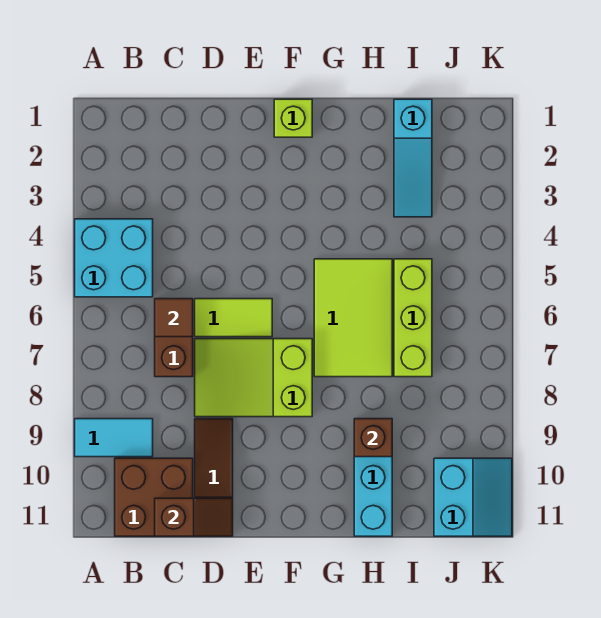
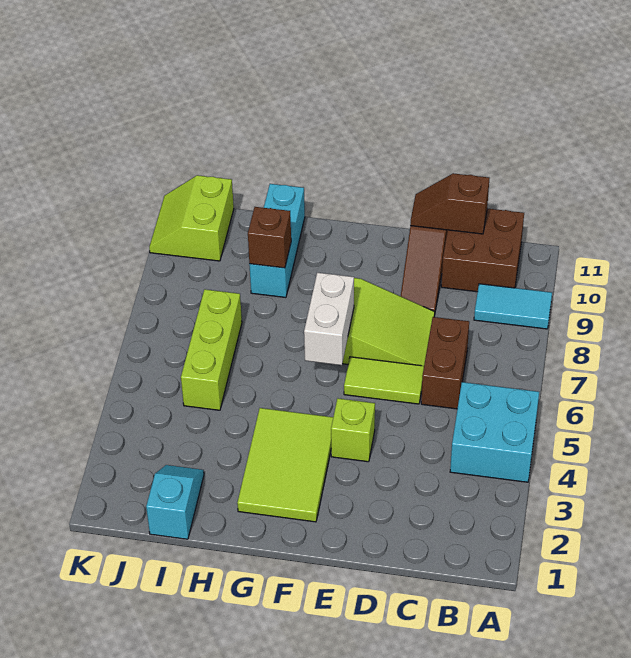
brown 1x1 tile [155,299,193,337] -> none
lime 1x1 brick [274,99,312,137] -> lime 1x1 brick moved to [331,398,375,462]
none -> white 1x2 brick [304,273,354,365]
lime 2x3 tile [314,259,392,377] -> lime 2x3 tile moved to [237,408,333,522]
cyan 1x3 slope [394,99,432,217] -> cyan 1x2 slope [146,465,204,539]
cyan 2x2 slope [434,458,512,536] -> lime 2x2 slope [149,175,234,261]

